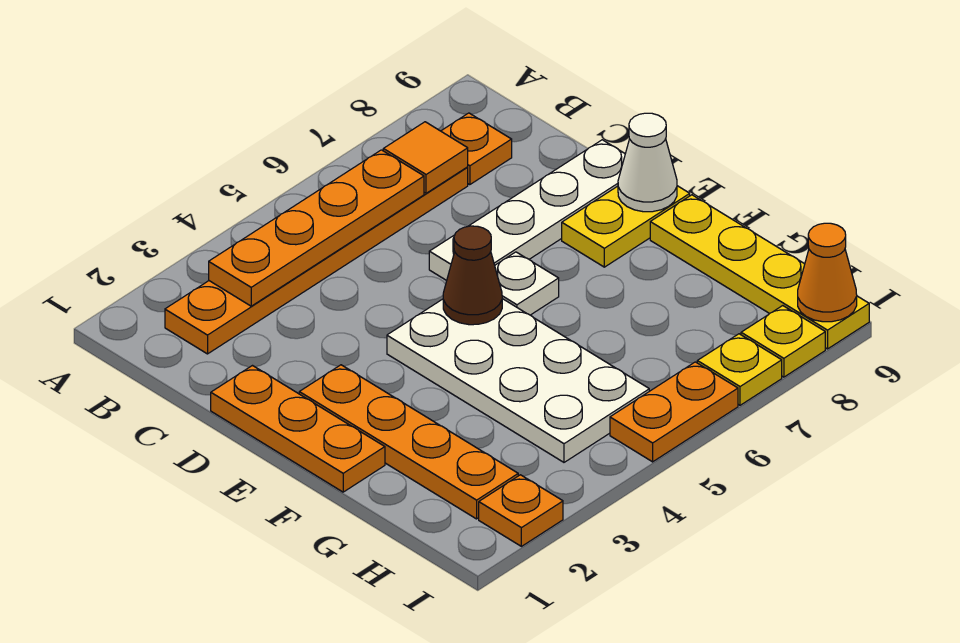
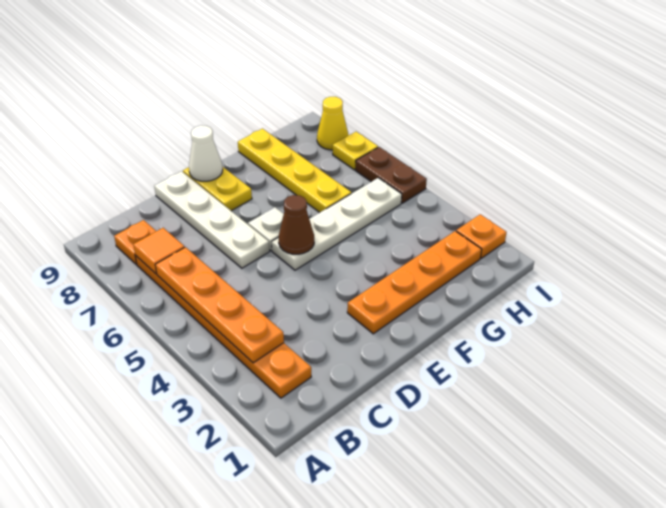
orange 1x3 plate [211,366,385,492] -> none
white 2x4 plate [387,299,649,462] -> white 1x4 plate [272,178,402,270]
yellow 1x4 plate [650,195,869,349] -> yellow 1x4 plate turned to [238,129,351,213]
orange 1x2 plate [610,362,738,462] -> brown 1x2 plate [355,147,427,203]
yellow 1x1 plate [741,306,825,377] -> yellow 1x1 cone [317,97,348,150]
orange 1x1 cone [798,223,857,322] -> none

